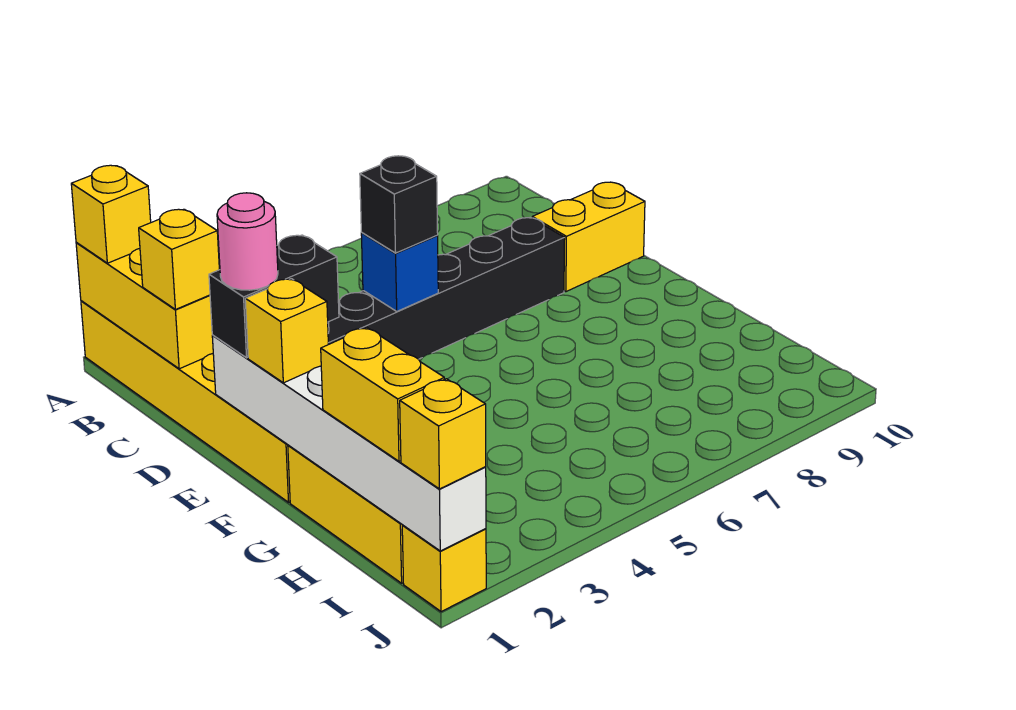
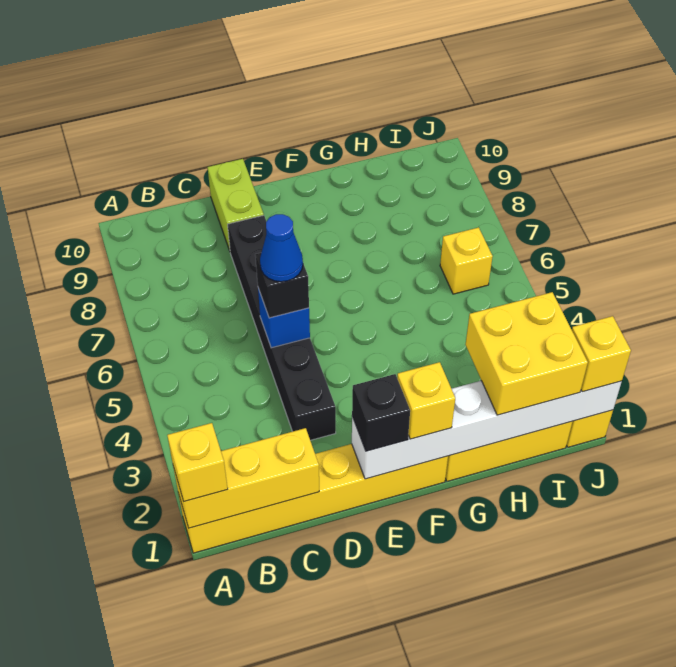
yellow 1x1 brick [139,209,219,309] -> yellow 1x1 brick moved to [440,227,493,294]
none -> blue 1x1 cone [260,214,303,282]
yellow 1x2 brick [532,182,645,292] -> lime 1x2 brick [207,159,264,250]
black 1x2 brick [209,235,339,358] -> black 1x1 brick [352,374,410,451]
pink 1x1 round brick [217,193,278,290] -> none
yellow 1x2 brick [321,328,444,461] -> yellow 2x2 brick [465,292,588,415]

